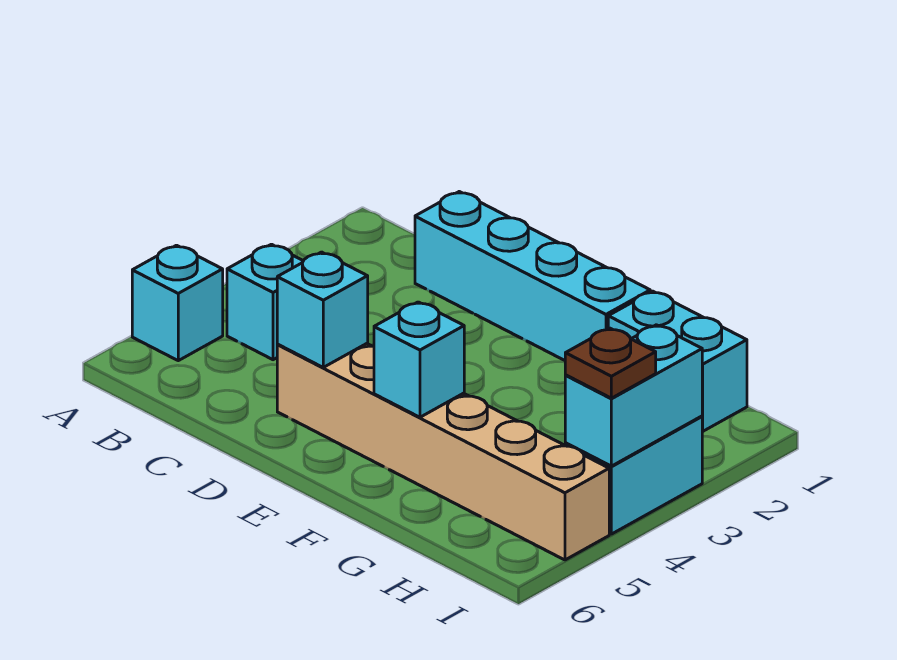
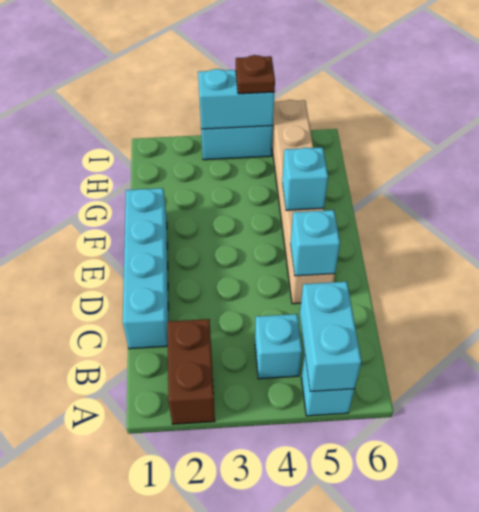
none -> brown 1x2 brick [167,319,215,424]
cyan 1x2 brick [608,291,747,431] -> cyan 1x2 brick moved to [300,282,361,392]

